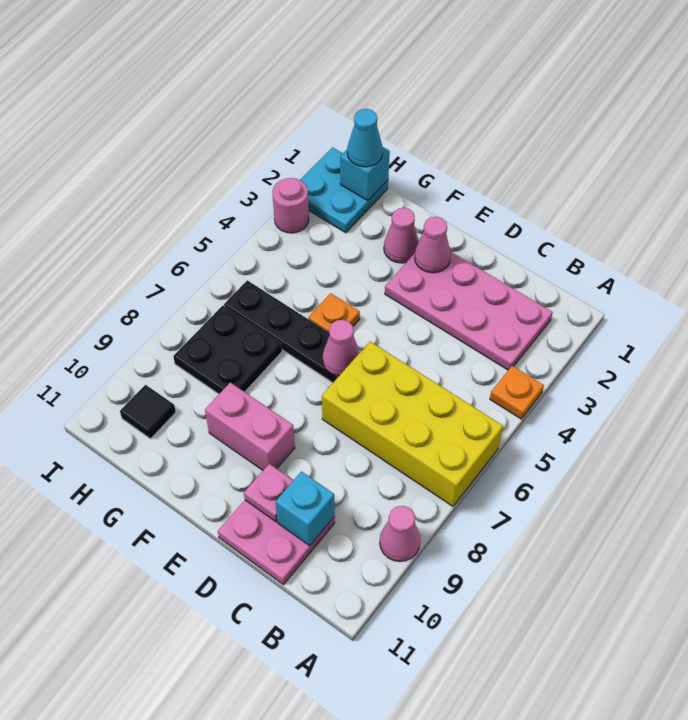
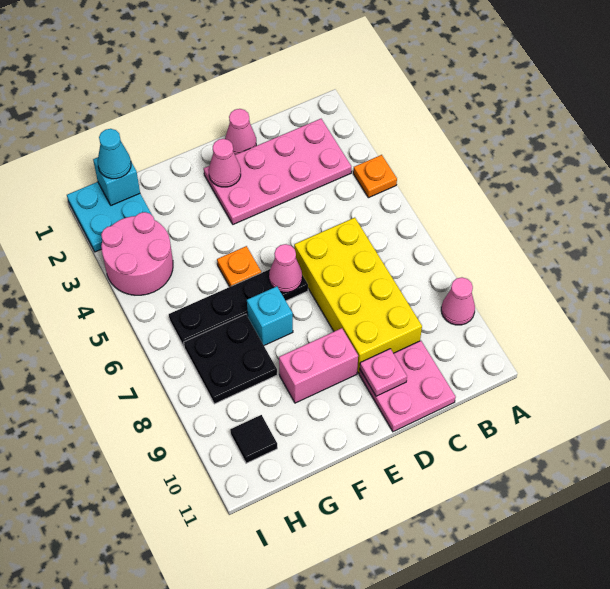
yellow 2x4 brick [322,342,503,506] -> yellow 2x4 brick turned to [294,218,422,373]
cyan 1x1 brick [276,472,335,546] -> cyan 1x1 brick moved to [247,286,293,345]
pink 1x1 cone [384,208,419,263] -> pink 1x1 cone moved to [225,109,256,155]
pink 1x1 round brick [272,178,309,233] -> pink 2x2 round brick [101,212,173,295]

